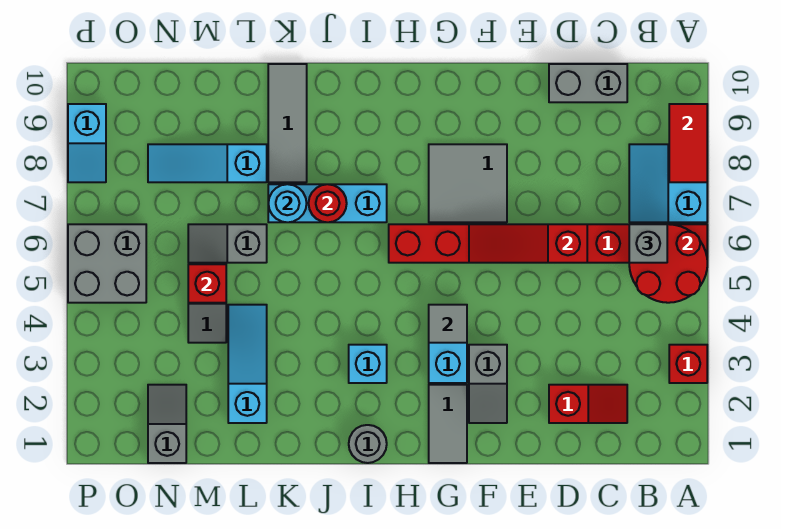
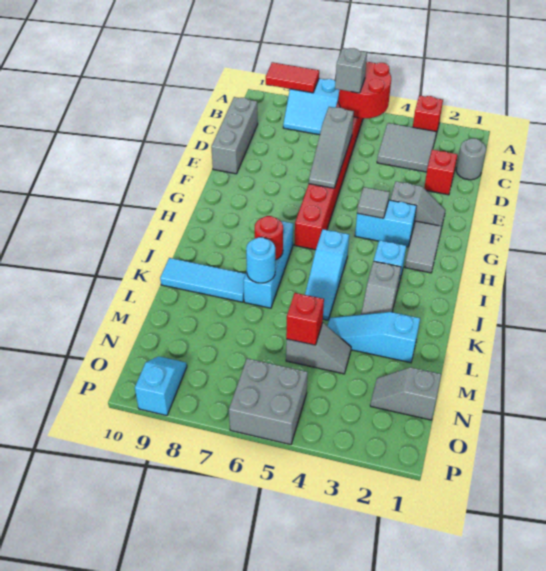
grey 1x2 brick [549,64,627,102] -> grey 1x3 brick [211,97,258,174]
red 1x3 slope [469,224,587,263] -> grey 1x3 slope [309,107,354,188]
grey 2x2 tile [429,144,507,222] -> grey 2x2 tile moved to [377,123,436,172]
grey 1x2 tile [429,385,467,463] -> grey 1x2 tile turned to [405,221,442,273]
grey 1x1 round brick [349,425,387,463] -> grey 1x1 round brick moved to [456,138,486,180]
grey 1x3 tile [268,64,307,182] -> cyan 1x3 tile [160,258,246,302]
grey 1x2 slope [188,224,267,263] -> grey 1x2 slope moved to [361,261,401,315]
cyan 1x3 slope [148,144,267,182] -> cyan 1x3 slope moved to [305,229,349,320]
cyan 1x2 slope [68,104,106,182] -> cyan 1x2 slope turned to [135,356,187,416]

